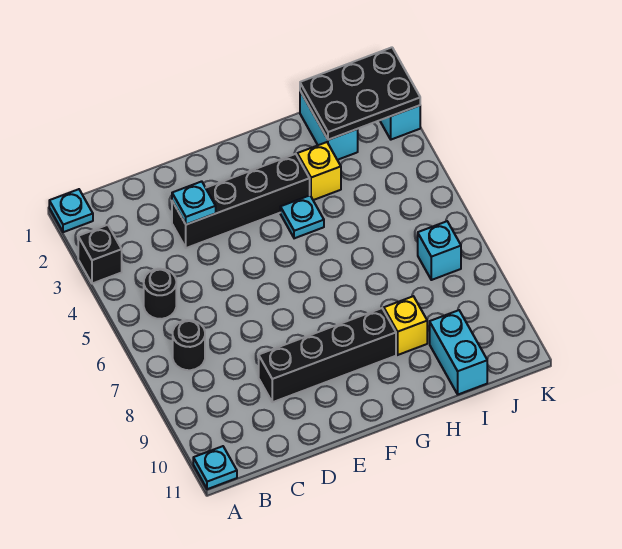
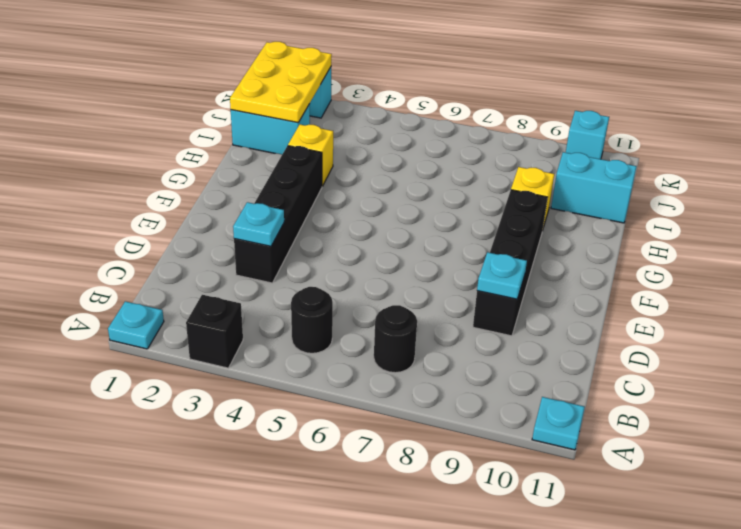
cyan 1x1 plate [280,195,324,238] -> cyan 1x1 plate moved to [477,252,527,299]
black 2x3 plate [300,47,420,140] -> yellow 2x3 plate [230,42,332,123]
cyan 1x1 brick [418,221,461,280] -> cyan 1x1 brick moved to [566,111,609,159]

